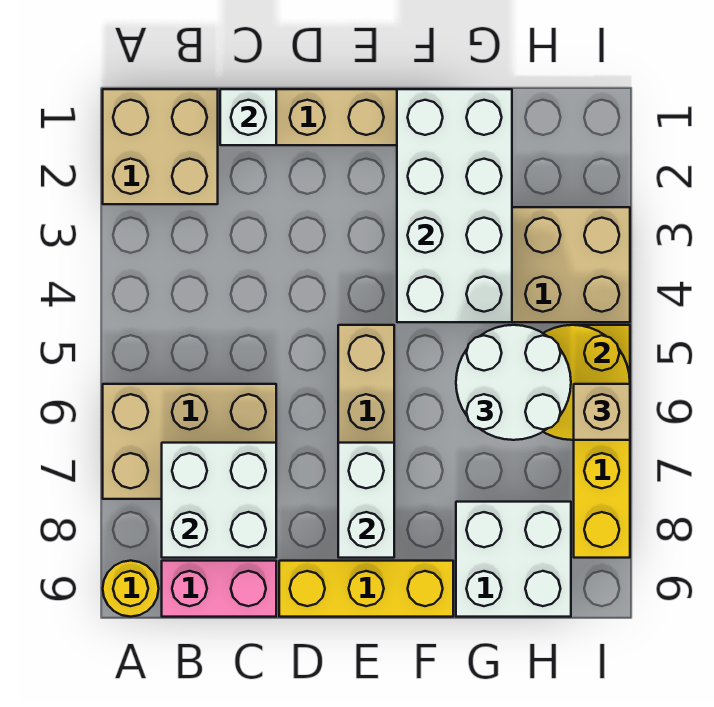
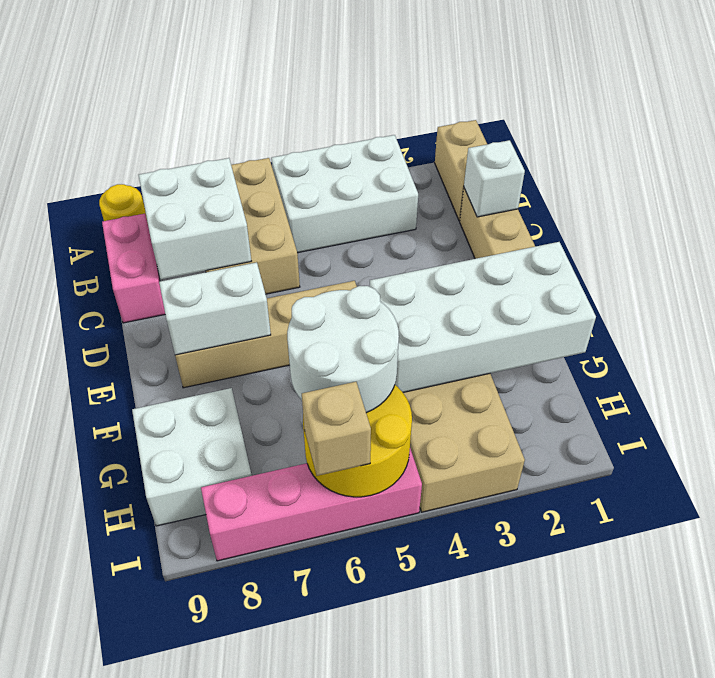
tan 2x2 brick [103,89,218,204] -> tan 1x2 brick [435,120,487,221]
none -> white 2x3 brick [271,135,418,253]
yellow 1x3 brick [279,561,453,617] -> none
yellow 1x4 brick [574,325,630,558] -> pink 1x4 brick [201,449,422,561]

